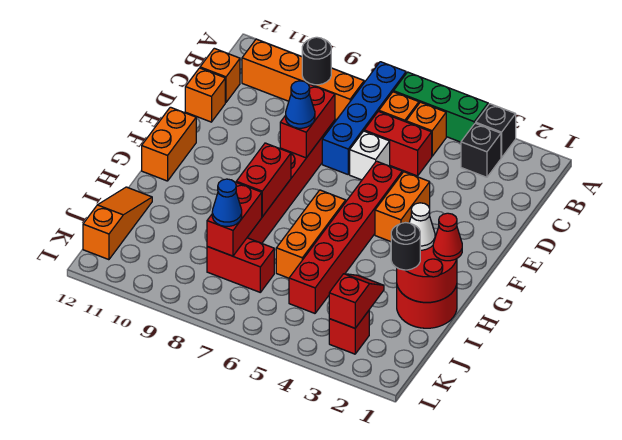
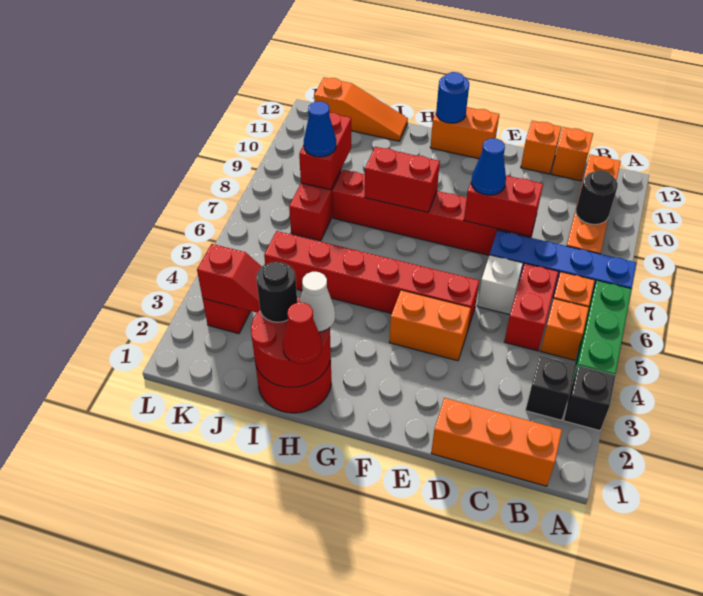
orange 1x3 brick [276,190,346,278] -> orange 1x3 brick moved to [431,398,562,486]
none -> blue 1x1 round brick [436,72,469,123]
red 1x2 brick [207,182,262,256] -> red 1x2 brick turned to [299,113,351,190]

